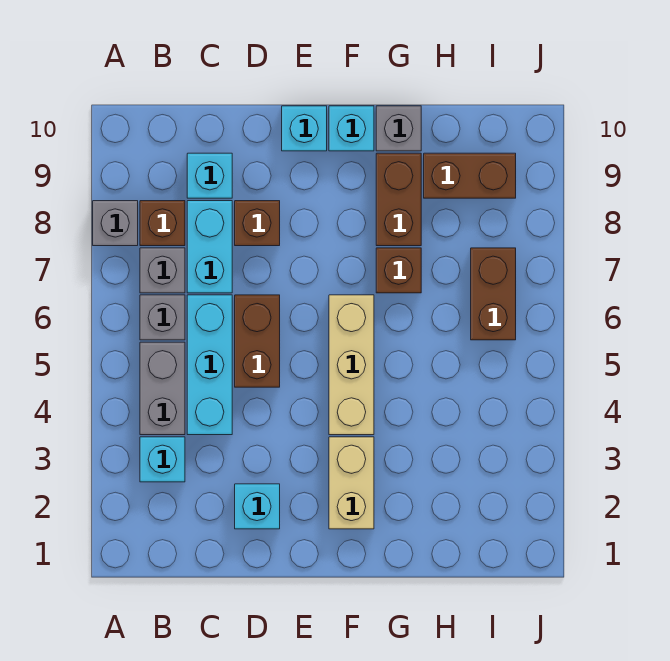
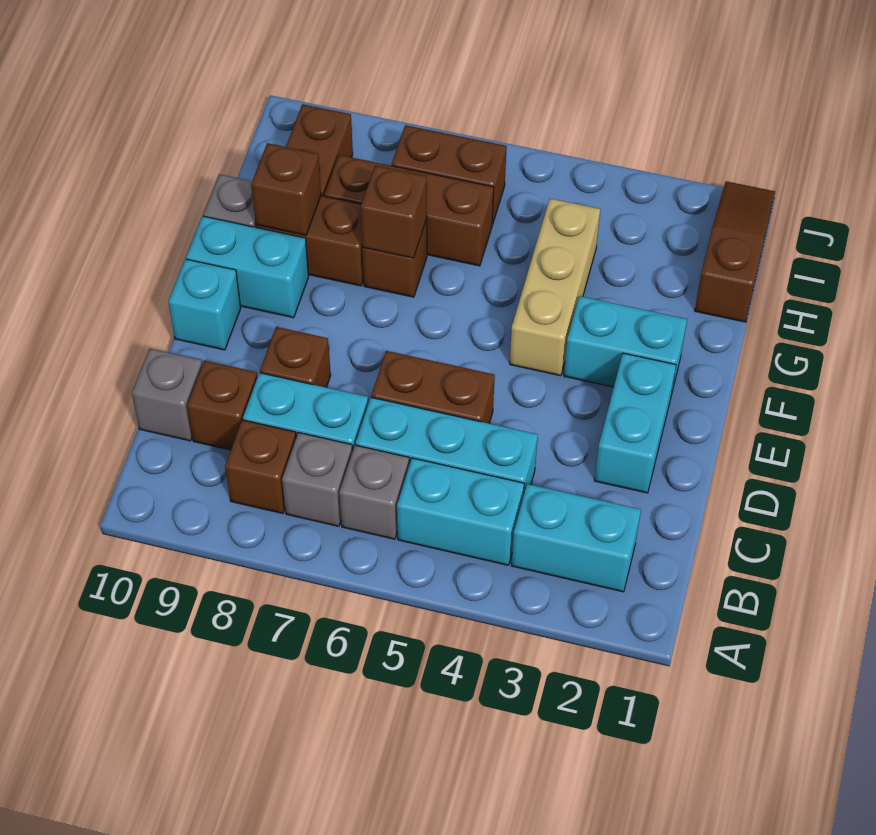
grey 1x1 brick [93,201,138,246] -> grey 1x1 brick moved to [132,349,202,441]
cyan 1x1 brick [140,437,185,482] -> cyan 1x2 brick [511,484,641,592]
grey 1x2 brick [140,342,185,435] -> cyan 1x2 brick [397,458,524,565]
cyan 1x1 brick [187,153,232,198] -> brown 1x1 brick [187,361,257,450]
cyan 1x1 brick [235,484,280,529] -> cyan 1x2 brick [594,353,676,493]
tan 1x2 brick [329,437,374,529] -> cyan 1x2 brick [564,296,687,395]
tan 1x3 brick [329,295,374,435] -> tan 1x3 brick turned to [510,199,600,376]
cyan 1x1 brick [329,106,374,151] -> cyan 1x2 brick [186,216,309,318]
none -> brown 1x1 brick [361,165,427,258]
none -> brown 1x1 brick [251,143,321,235]
none -> brown 1x3 slope [695,181,775,322]
none -> brown 1x3 brick [324,155,494,266]

